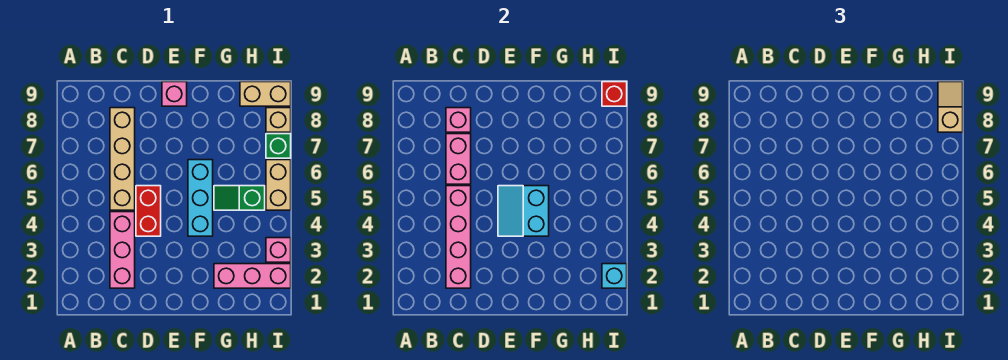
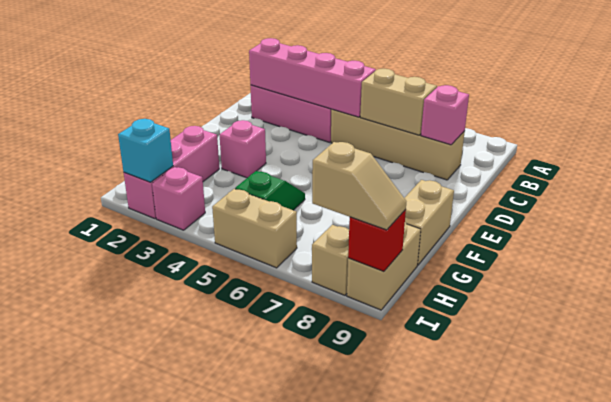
pink 1x2 brick [446,134,471,184] -> tan 1x2 brick [360,69,437,135]
red 1x2 brick [136,186,161,236] -> none
cyan 2x2 slope [498,186,549,236] -> none
pink 1x1 brick [162,82,187,106] -> pink 1x1 brick moved to [220,120,266,178]
cyan 1x3 brick [188,160,213,236] -> none
none -> tan 1x2 brick [404,180,454,265]
green 1x1 brick [266,134,291,158] -> none

